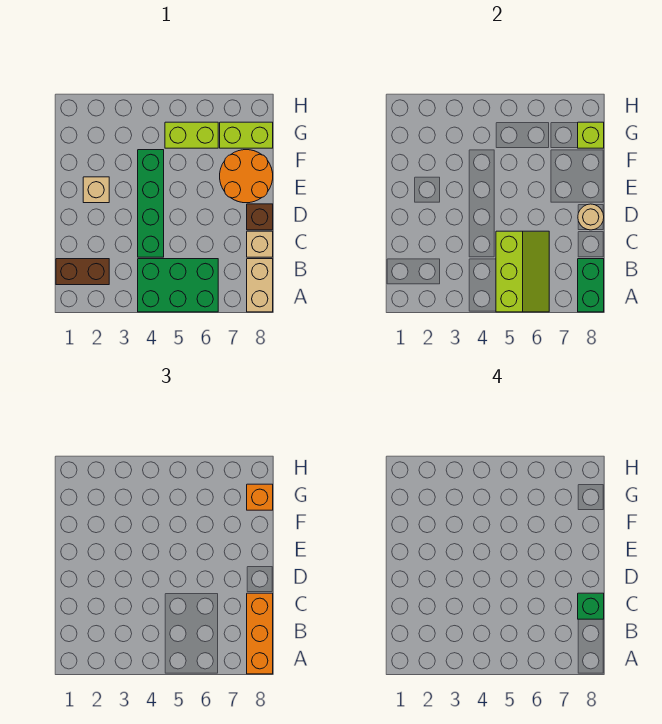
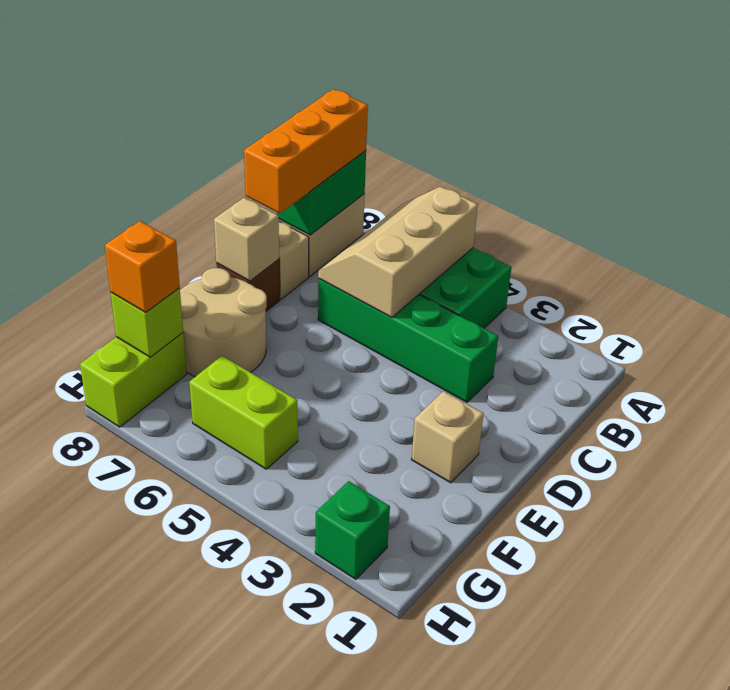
lime 2x3 slope [496,231,549,312] -> tan 2x3 slope [318,186,478,317]
brown 1x2 brick [56,259,109,285] -> none
green 1x4 brick [138,150,164,257] -> green 1x4 brick turned to [318,279,498,402]
green 1x1 brick [578,593,604,619] -> green 1x1 brick moved to [315,481,390,579]
tan 1x1 round brick [578,204,604,230] -> tan 1x1 brick [214,198,279,281]
orange 2x2 round brick [220,150,273,203] -> tan 2x2 round brick [180,268,267,377]
lime 1x2 brick [220,122,273,148] -> lime 1x2 brick turned to [80,333,187,427]

